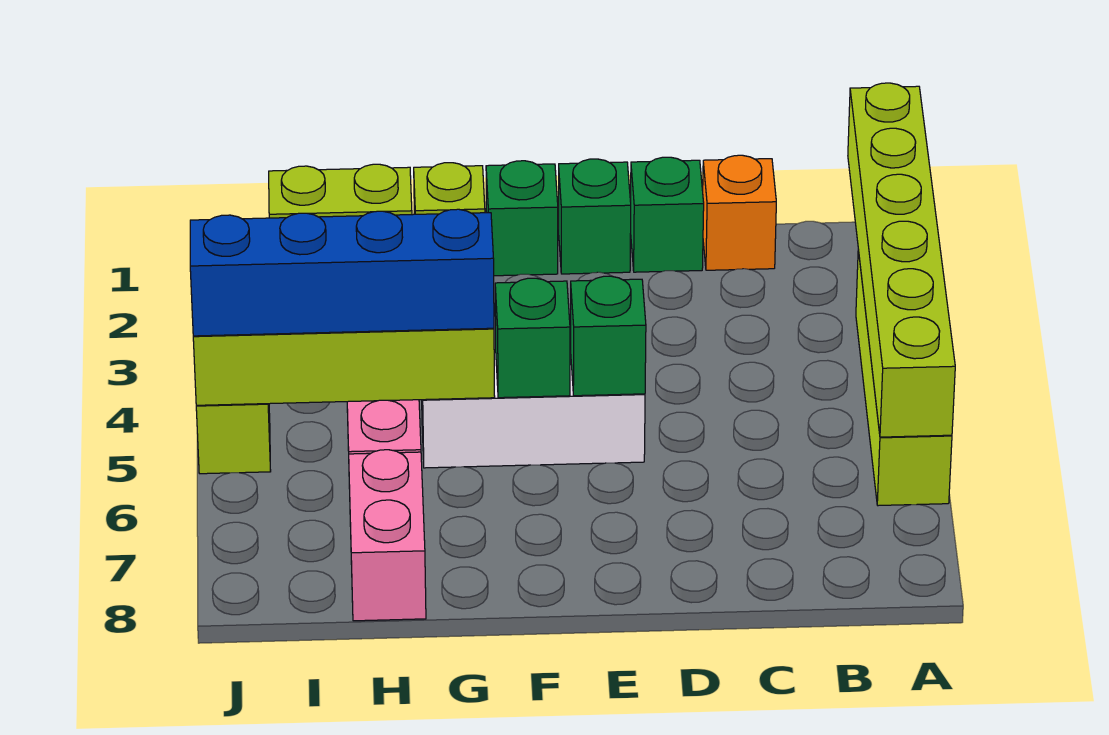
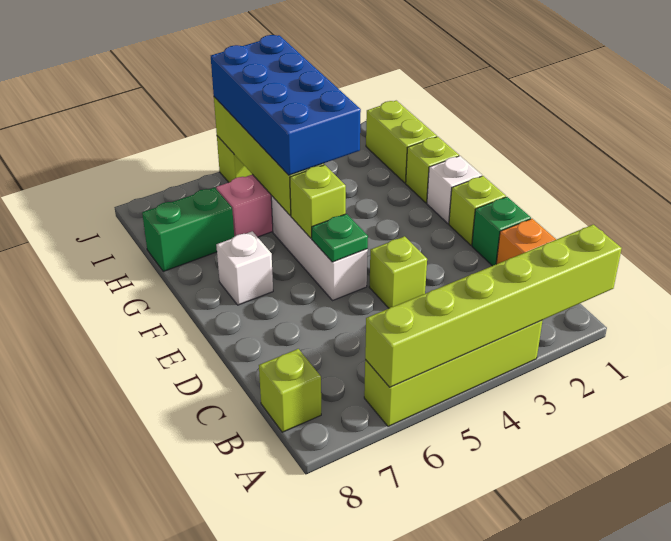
none -> lime 1x1 brick [259,349,321,432]
none -> lime 1x1 brick [369,236,427,308]
green 1x1 brick [559,159,631,274] -> lime 1x1 brick [449,176,506,245]
green 1x1 brick [571,276,646,396] -> green 1x1 plate [312,214,368,262]
green 1x1 brick [486,161,558,276] -> white 1x1 brick [427,156,482,224]
green 1x1 brick [495,278,570,398] -> lime 1x1 brick [290,165,346,238]
none -> white 1x1 brick [216,231,273,305]
blue 1x4 brick [190,209,494,336] -> blue 2x4 brick [211,35,361,175]
pink 1x2 brick [349,450,426,621] -> green 1x2 brick [142,187,234,271]

